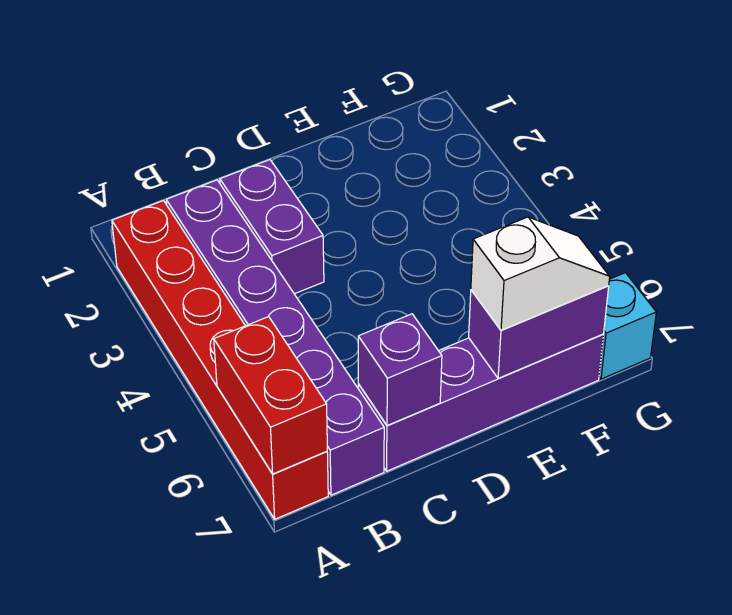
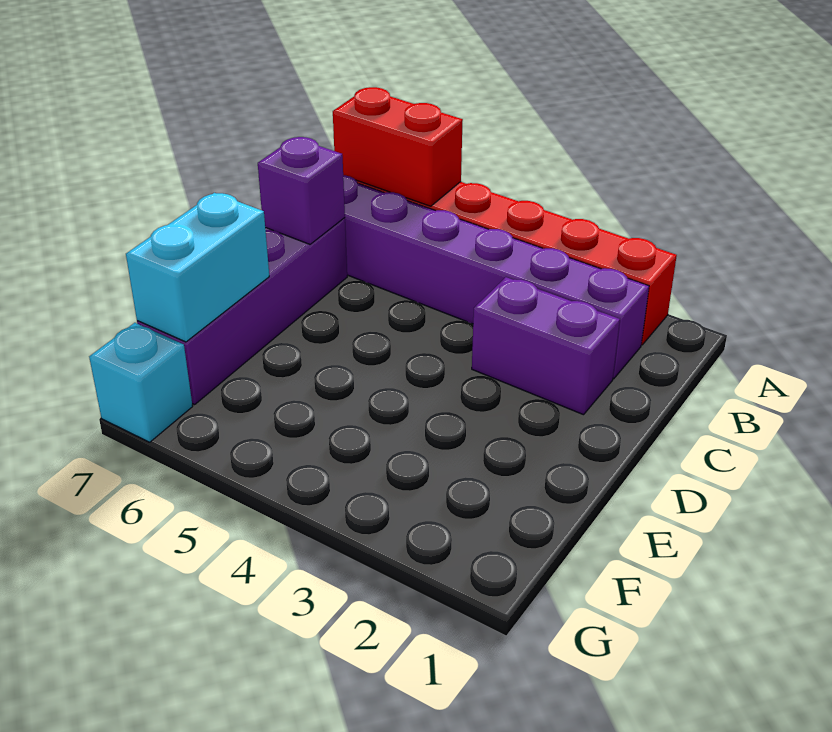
purple 1x2 brick [469,286,609,378] -> cyan 1x2 brick [126,193,269,342]
white 1x2 slope [471,217,610,330] -> none

